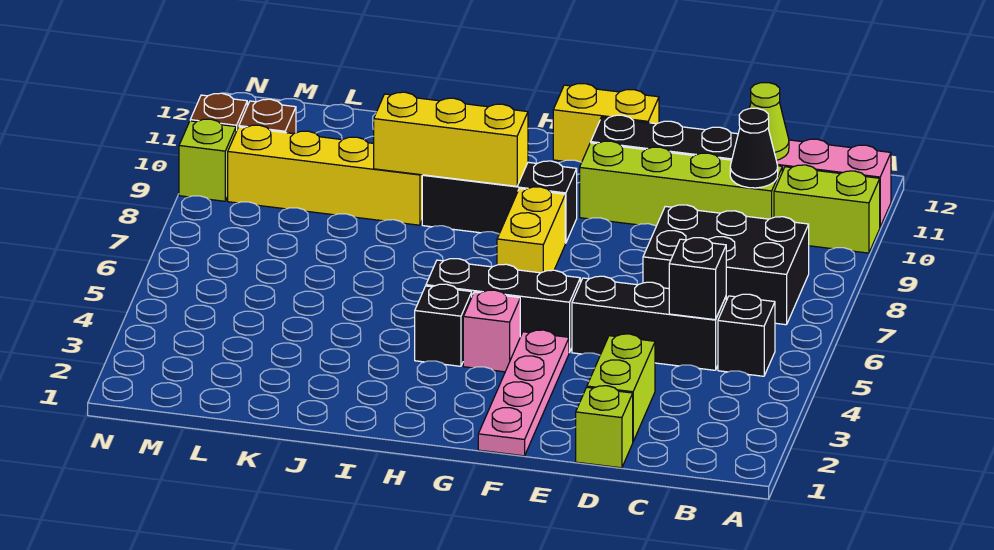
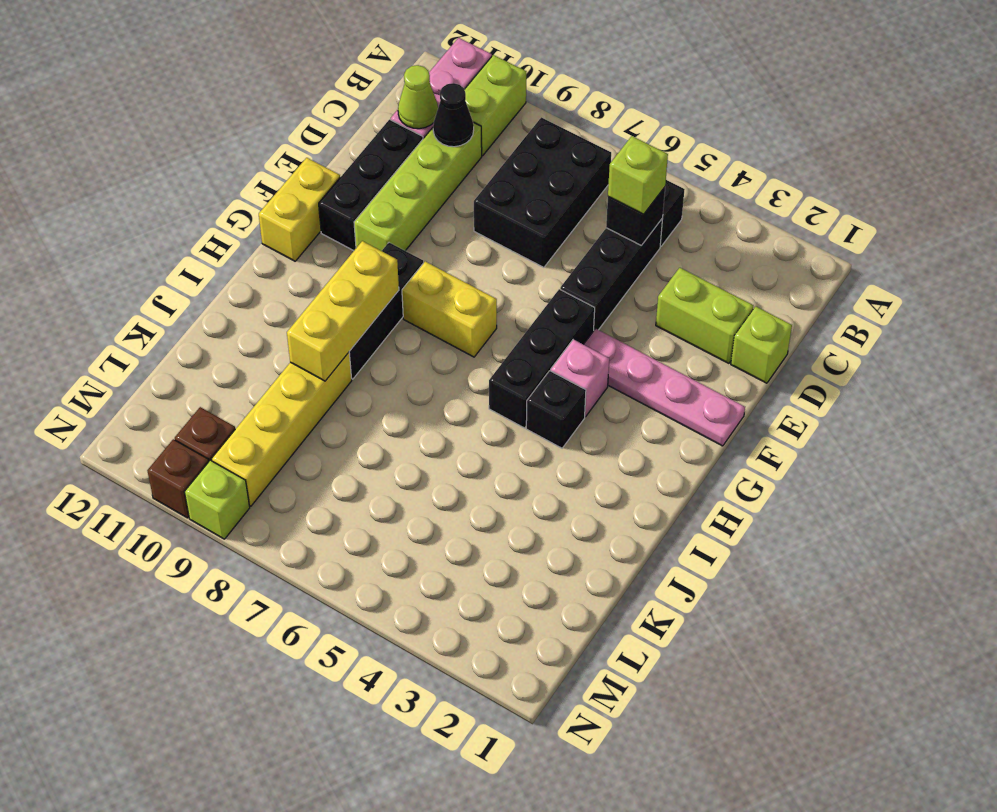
none -> lime 1x1 brick [608,136,668,214]

